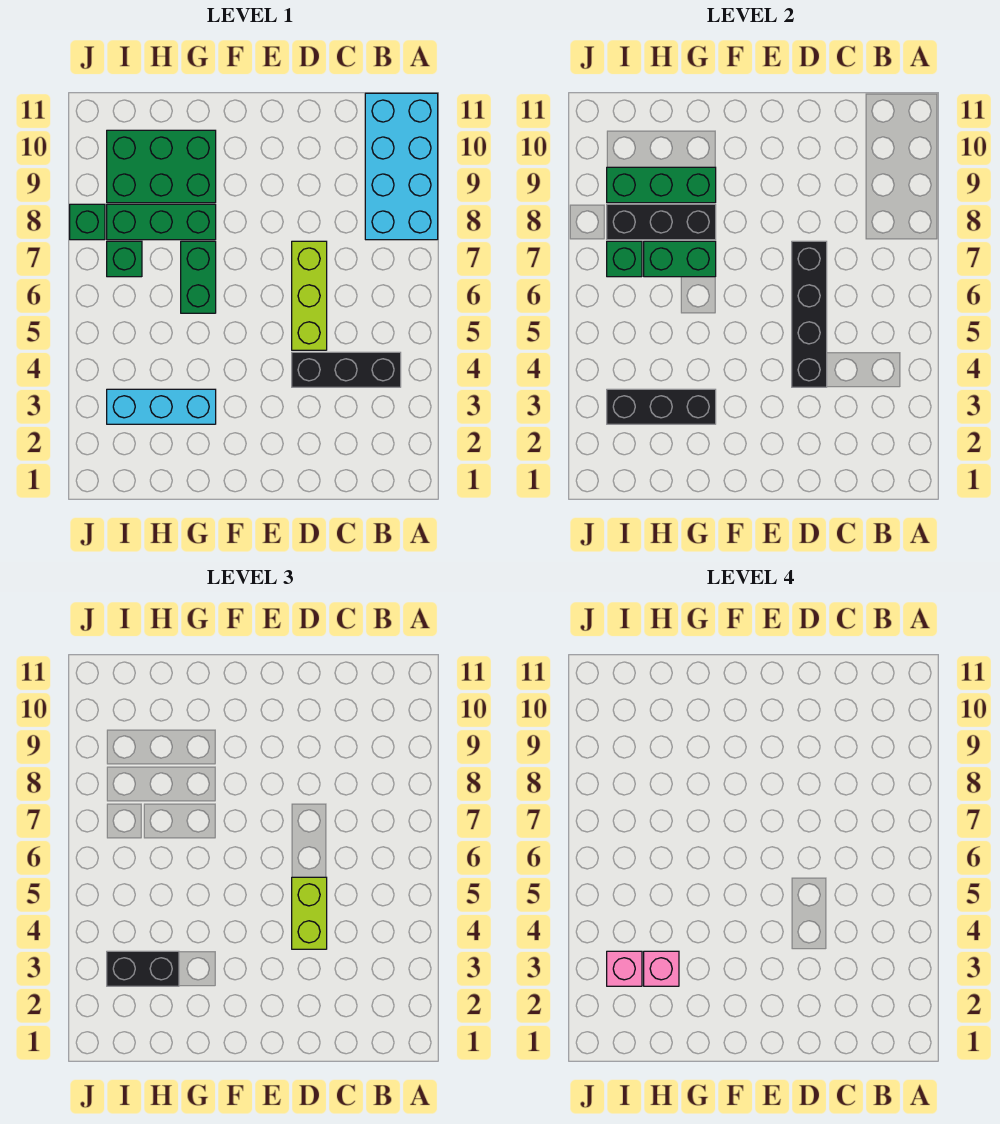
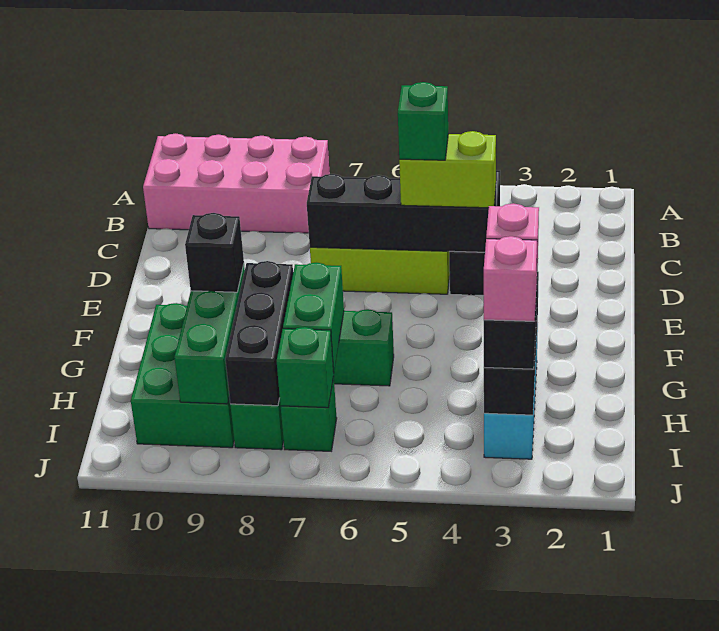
cyan 2x4 brick [365,93,438,240] -> pink 2x4 brick [143,134,330,233]
none -> black 1x1 brick [185,213,244,292]
green 1x1 brick [70,204,105,240] -> green 1x1 brick moved to [398,82,448,160]

